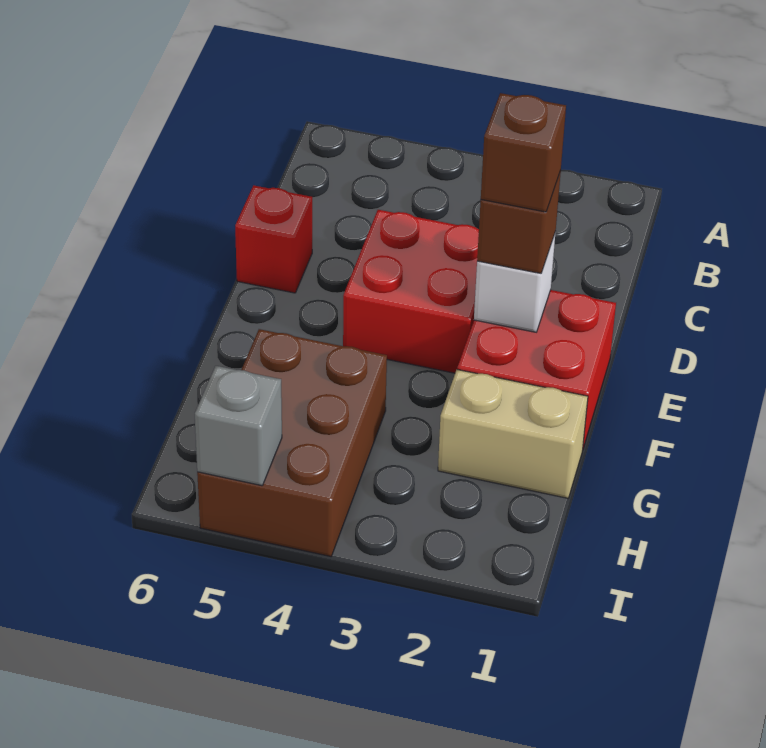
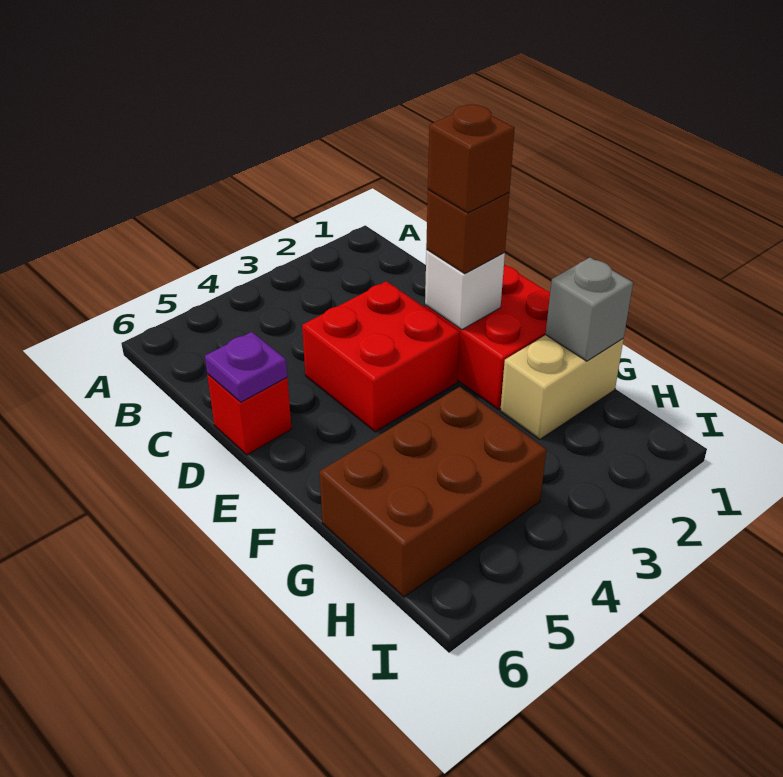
none -> purple 1x1 plate [205,332,287,402]
brown 2x3 brick [197,329,387,556] -> brown 2x3 brick turned to [320,387,546,597]
grey 1x1 brick [195,366,282,486] -> grey 1x1 brick moved to [546,258,633,361]

